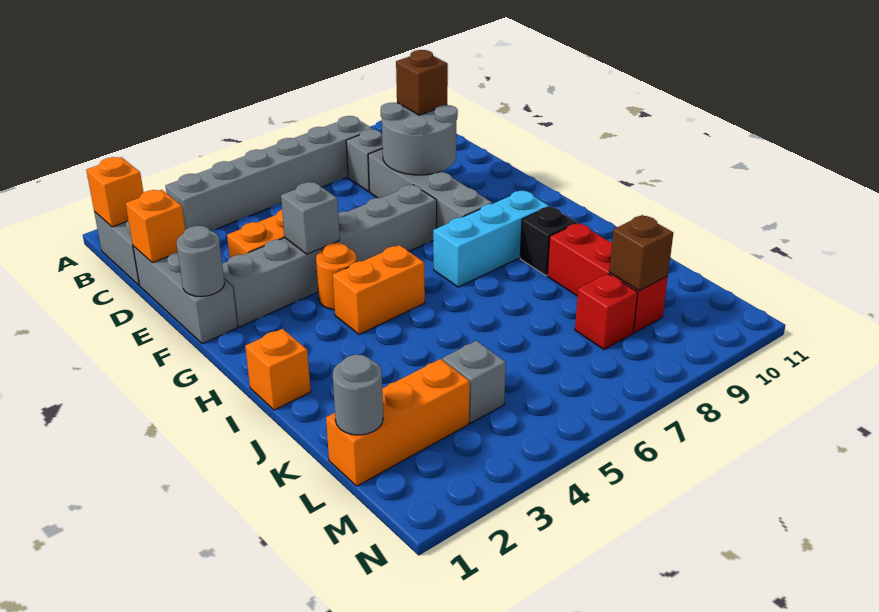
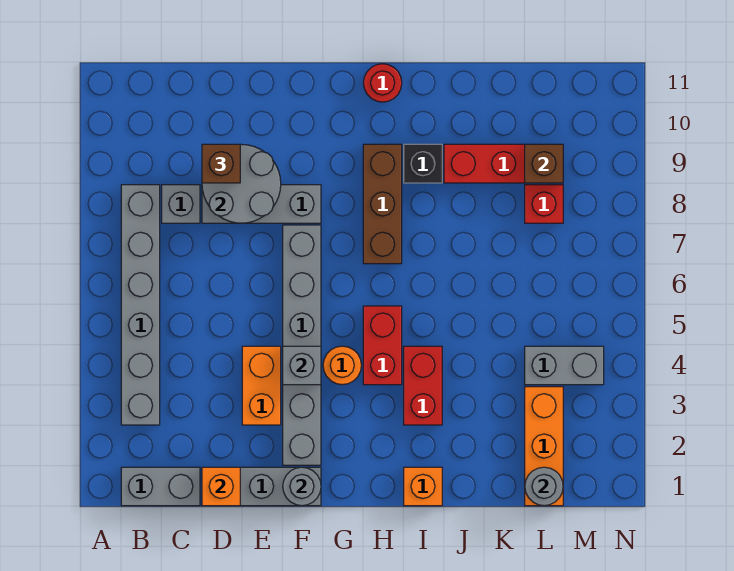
orange 1x1 brick [86,157,143,227] -> none
grey 1x4 brick [368,149,493,228] -> grey 1x3 brick [202,185,321,223]
orange 1x2 brick [333,245,425,334] -> red 1x2 brick [363,306,402,385]
cyan 1x3 brick [433,190,549,287] -> brown 1x3 brick [363,144,402,264]
none -> red 1x1 round brick [363,64,402,102]
none -> red 1x2 brick [404,346,442,425]
grey 1x1 brick [442,341,506,423] -> grey 1x2 brick [525,346,604,385]

